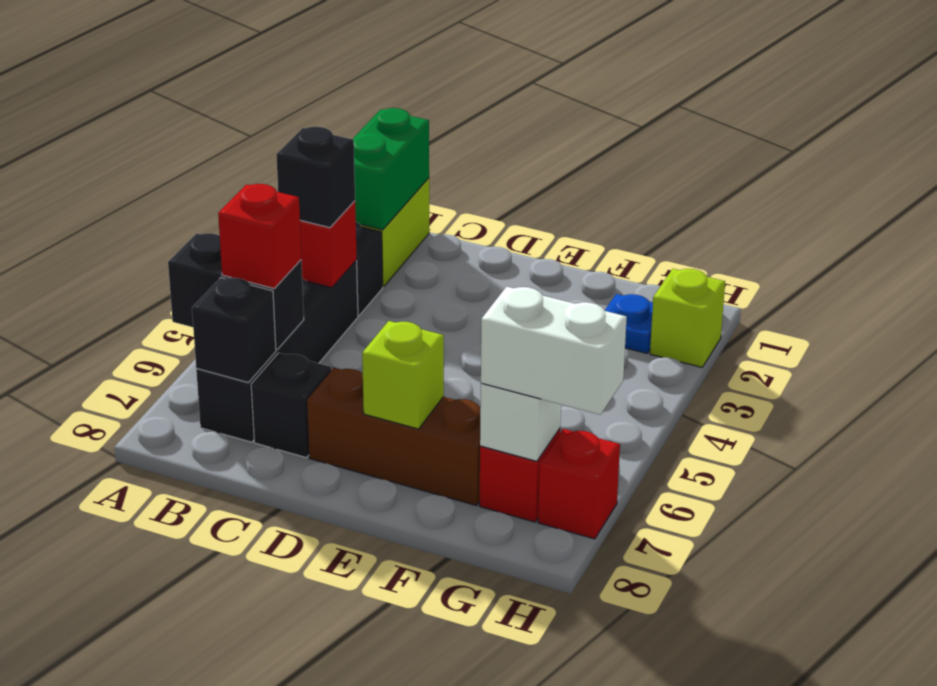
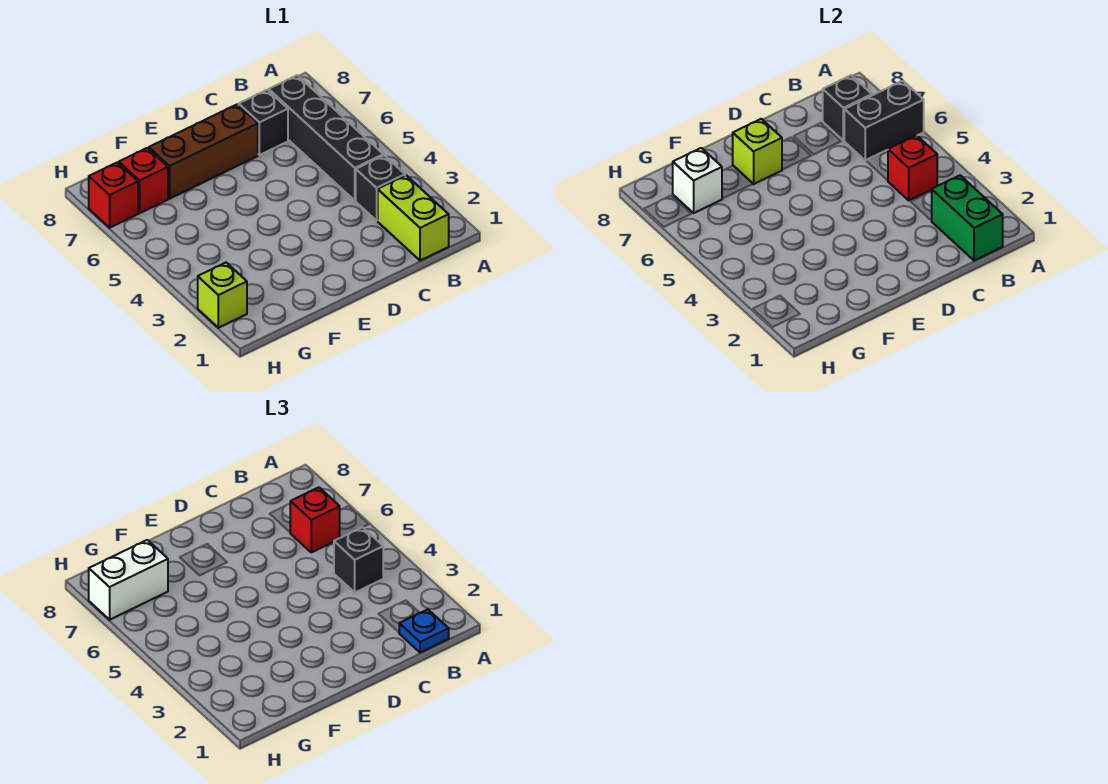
blue 1x1 plate [605,294,653,353] -> blue 1x1 plate moved to [399,609,449,653]

